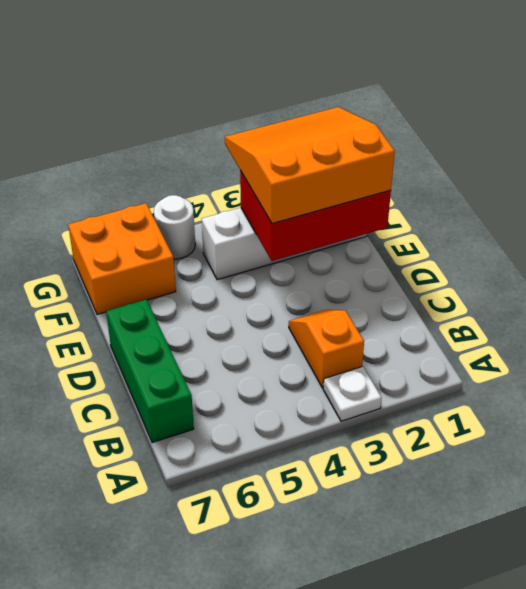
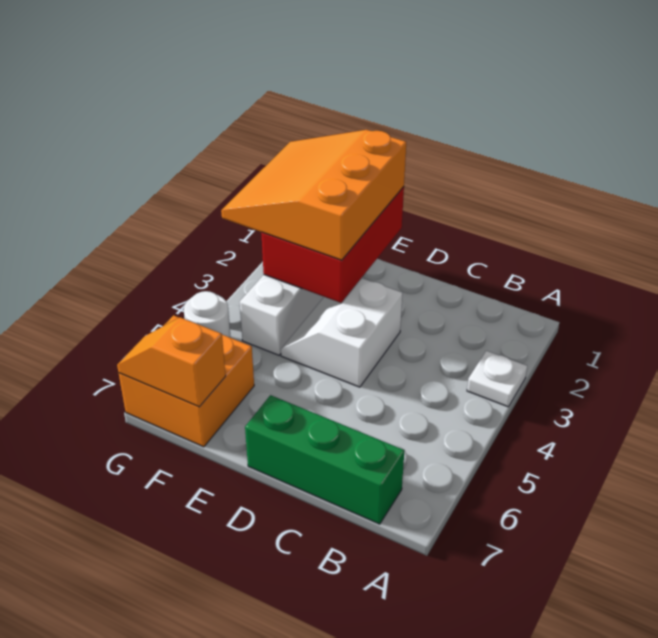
orange 1x2 slope [289,310,364,388] -> orange 1x2 slope moved to [117,317,226,407]
none -> white 2x2 slope [281,279,402,387]

